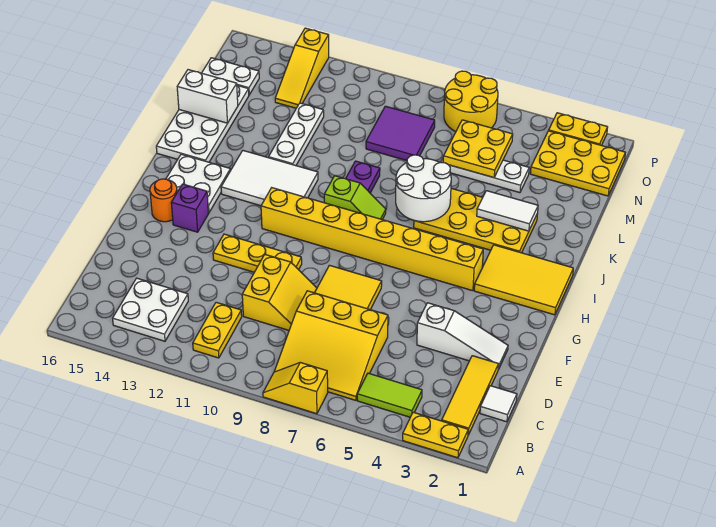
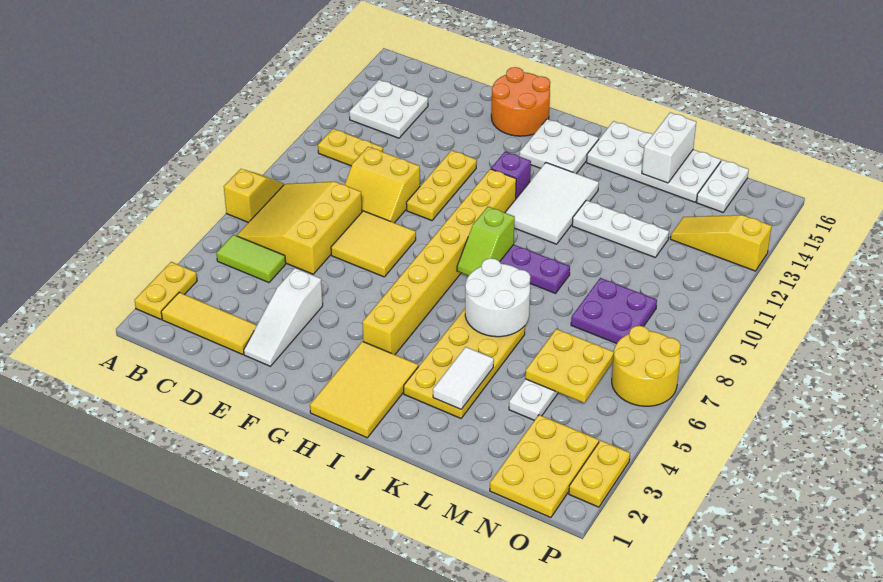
lime 1x2 tile [357,373,422,417] -> lime 1x2 tile turned to [216,235,286,283]
white 1x1 tile [480,386,517,422] -> none
purple 1x1 brick [171,184,209,232] -> purple 1x1 brick moved to [491,151,531,198]
orange 1x1 round brick [150,179,177,222] -> orange 2x2 round brick [491,67,550,136]
purple 2x2 tile [366,106,435,161] -> purple 2x2 plate [571,278,657,344]

